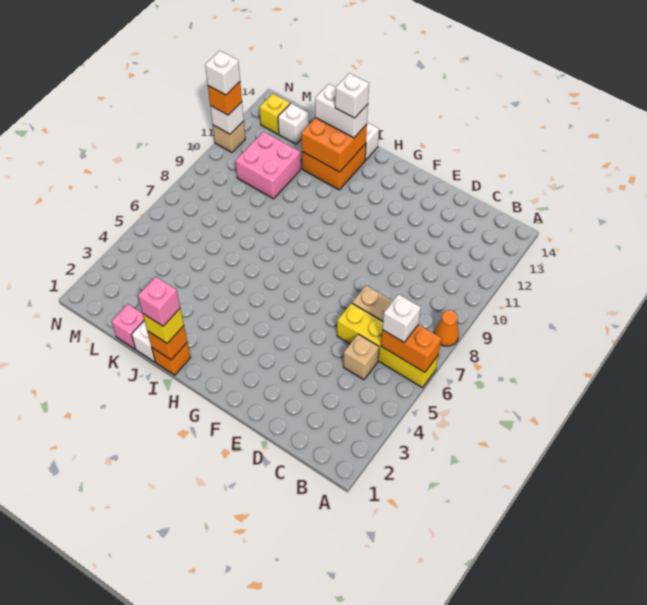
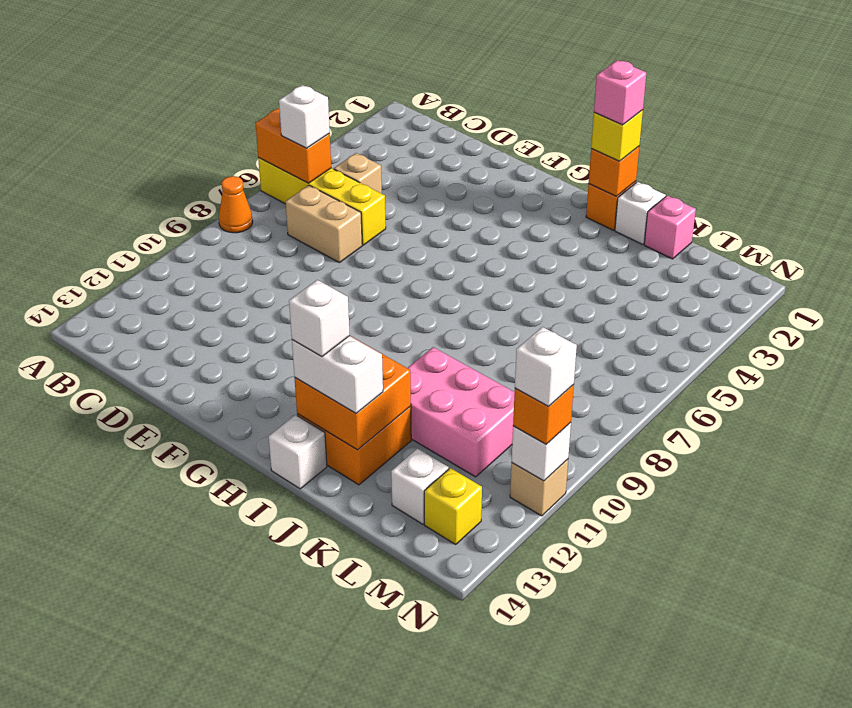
pink 2x2 brick [235,132,301,199] -> pink 2x3 brick [408,347,515,477]

